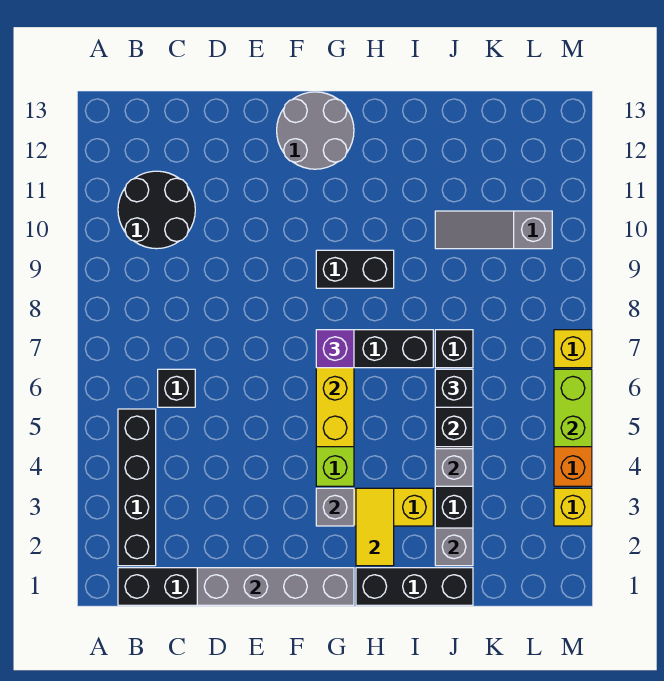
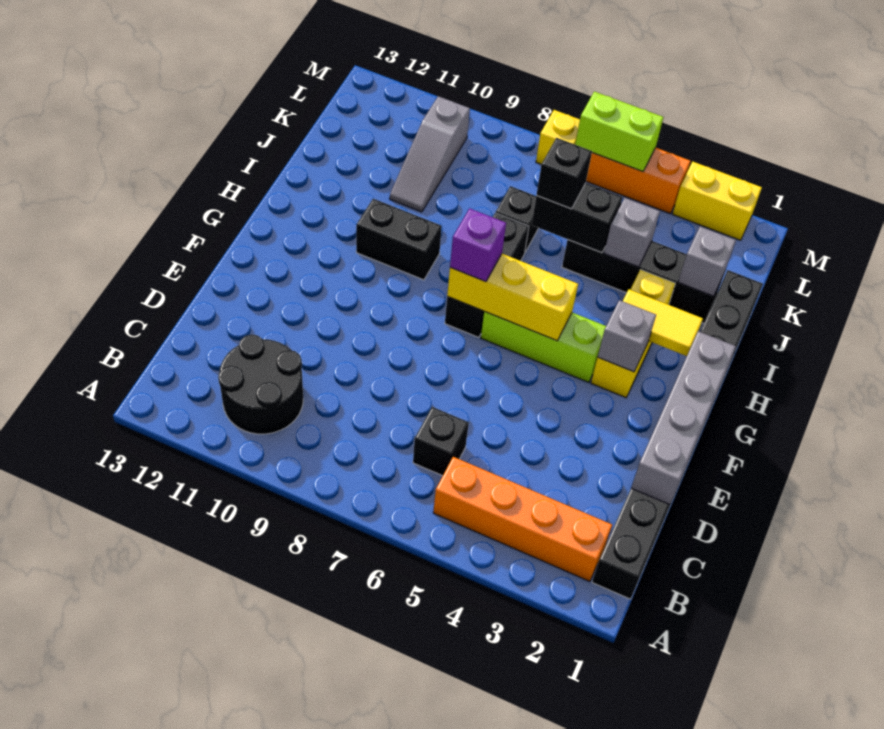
black 1x4 brick [118,409,156,566] -> orange 1x4 brick [433,457,612,581]
grey 2x2 round brick [277,92,354,169] -> none
black 1x2 brick [316,250,394,288] -> black 1x2 brick turned to [356,199,442,280]
yellow 1x1 brick [554,488,592,526] -> yellow 1x2 brick [673,162,762,240]

